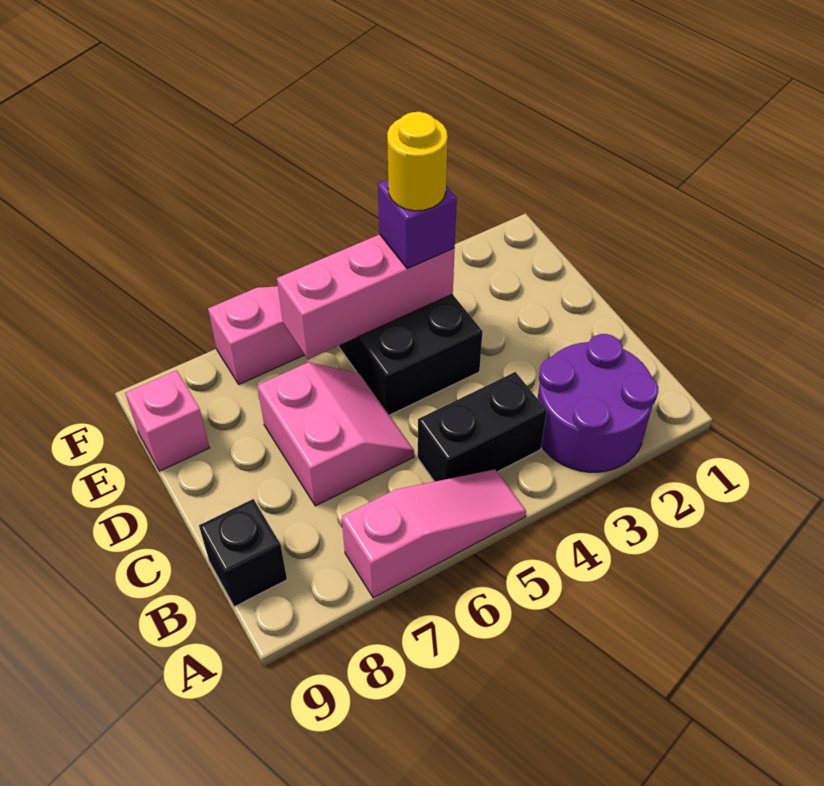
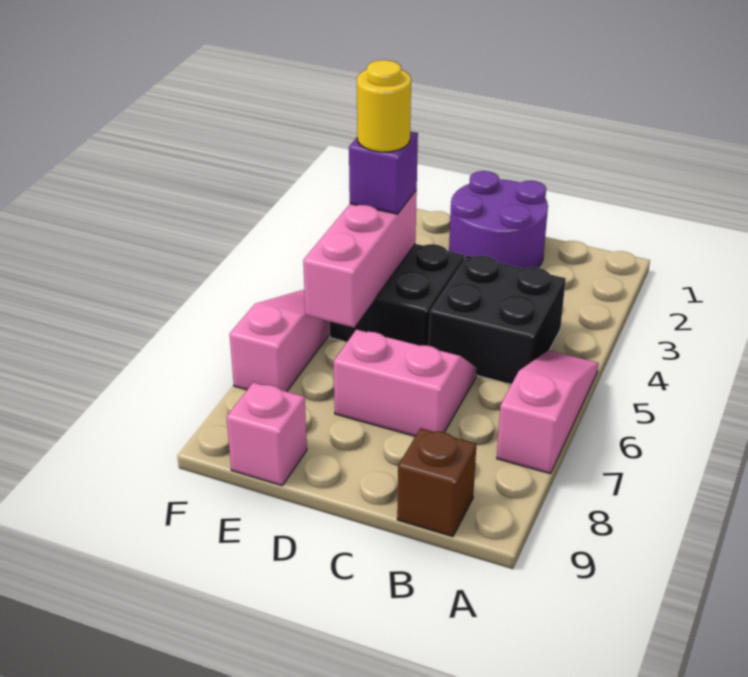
purple 2x2 round brick [537,334,658,472] -> purple 2x2 round brick moved to [449,171,548,269]
black 1x2 brick [418,372,547,482] -> black 2x2 brick [429,256,566,384]
black 1x1 brick [199,499,287,607] -> brown 1x1 brick [397,428,476,537]

